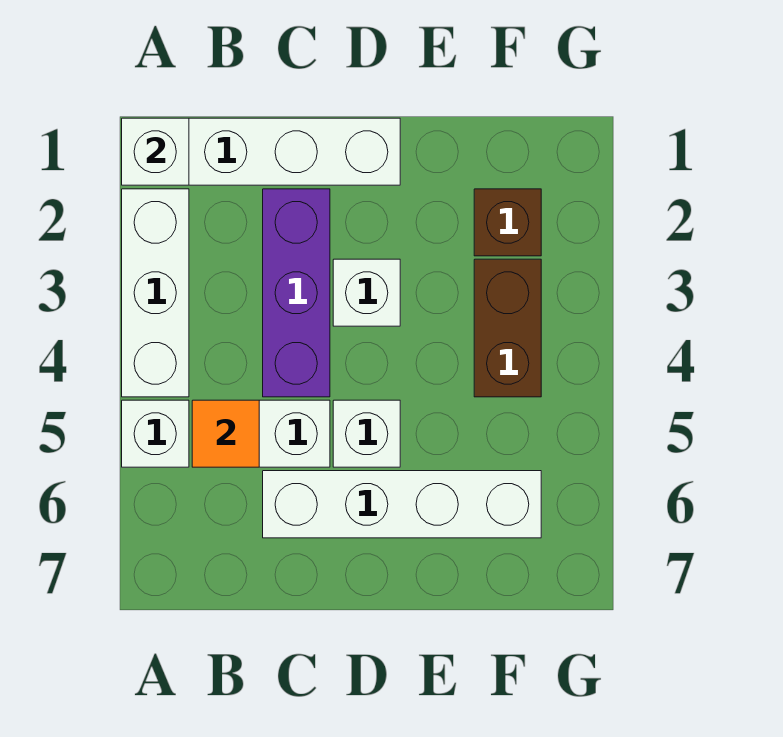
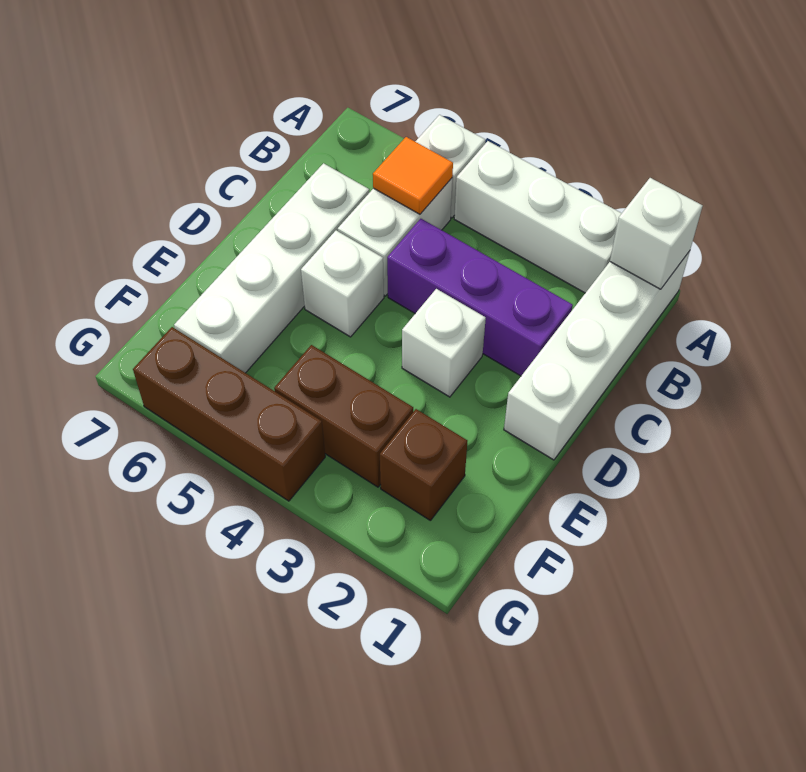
none -> brown 1x3 brick [133,327,325,501]

